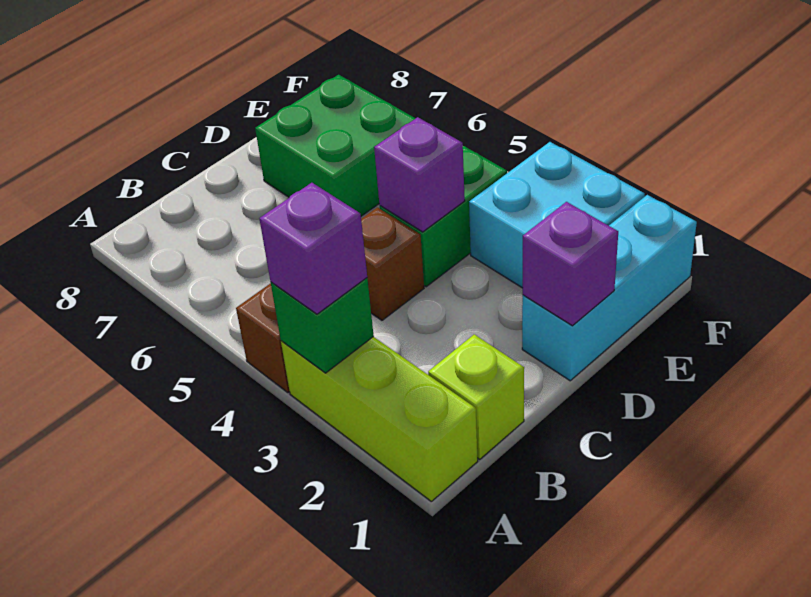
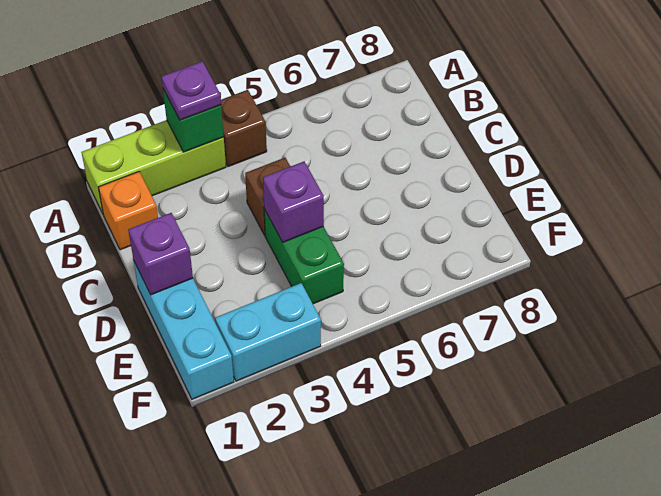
purple 1x1 brick [259,183,367,314] -> purple 1x1 plate [161,61,221,120]
lime 1x1 brick [428,334,524,459] -> orange 1x1 brick [98,172,158,250]
green 2x2 brick [255,75,416,216] -> none
cyan 2x2 brick [469,142,645,288] -> cyan 1x2 brick [215,283,321,381]

